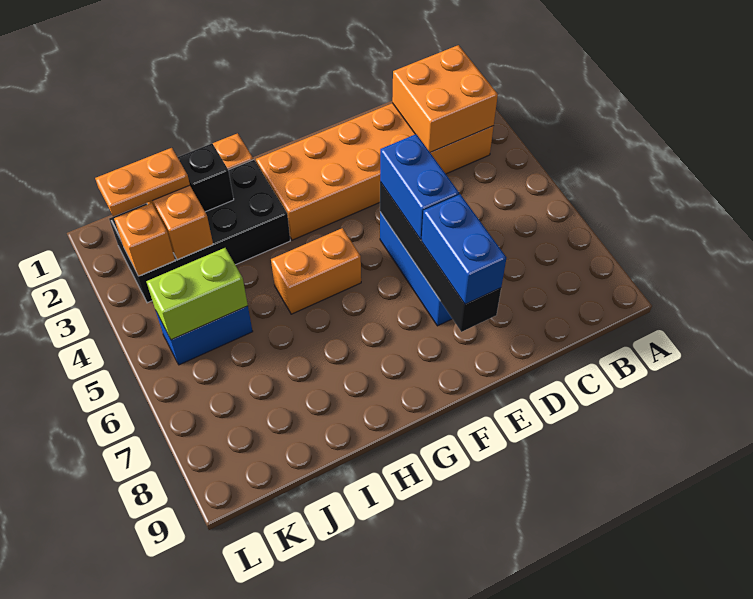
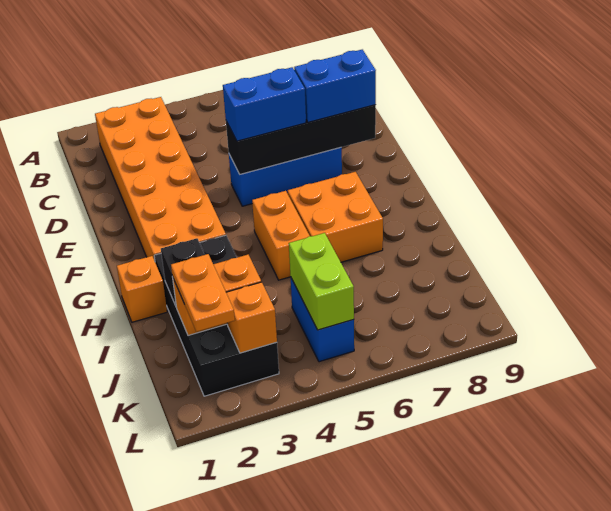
orange 2x2 brick [392,45,498,152] -> orange 2x2 brick moved to [288,172,383,262]

